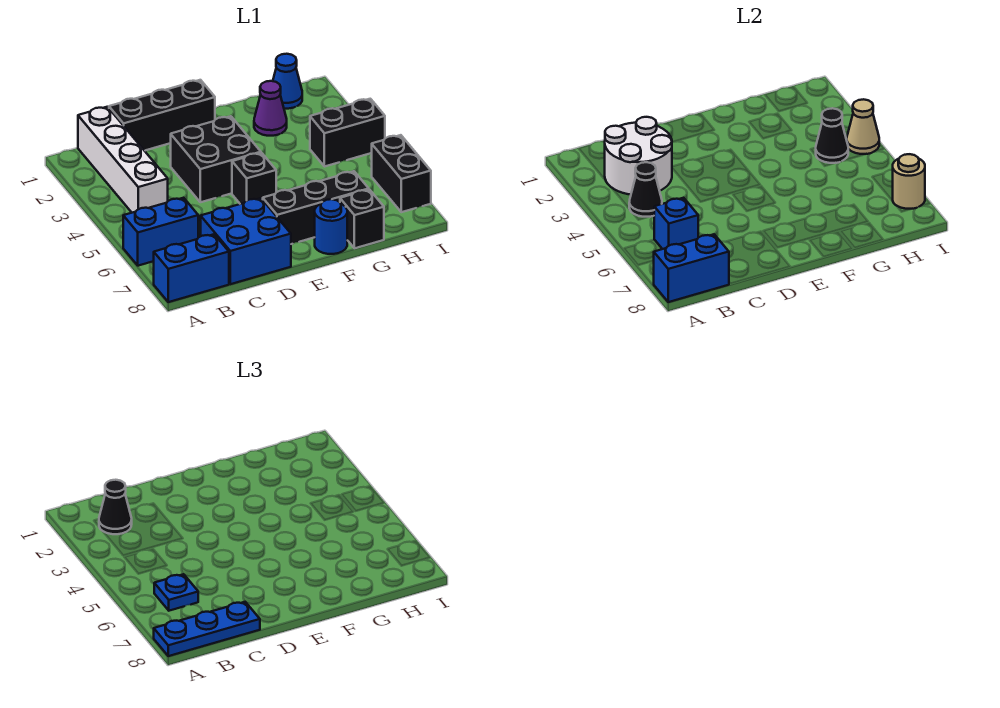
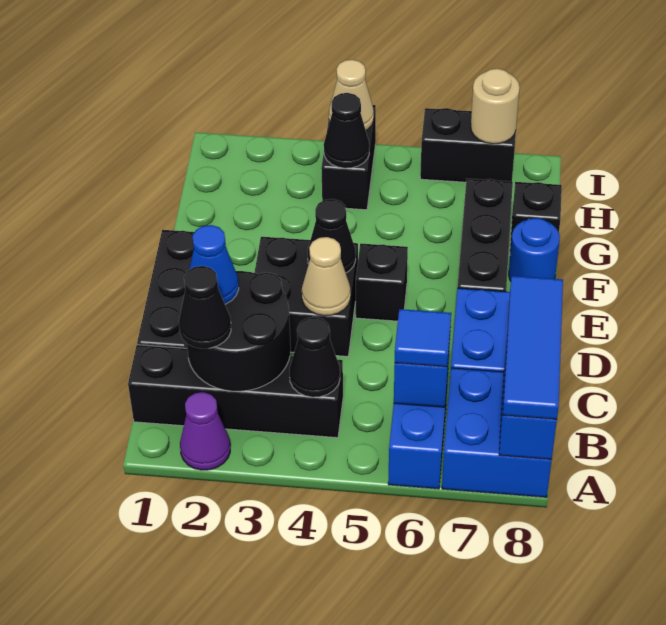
blue 1x2 brick [154,234,229,302] -> blue 2x2 brick [442,368,552,497]
blue 1x3 plate [154,602,260,656] -> blue 1x3 tile [503,276,563,419]
white 1x4 brick [78,107,168,213] -> black 1x4 brick [128,345,343,438]
white 2x2 round brick [605,117,672,195] -> black 2x2 round brick [187,271,291,391]
blue 1x1 plate [154,574,198,611] -> blue 1x1 tile [395,309,451,367]
none -> tan 1x1 cone [302,237,351,316]
none -> black 1x1 cone [307,199,356,273]
purple 1x1 cone [254,81,287,136] -> purple 1x1 cone moved to [180,392,230,470]
blue 1x1 cone [273,54,302,109] -> blue 1x1 cone moved to [190,225,239,304]

